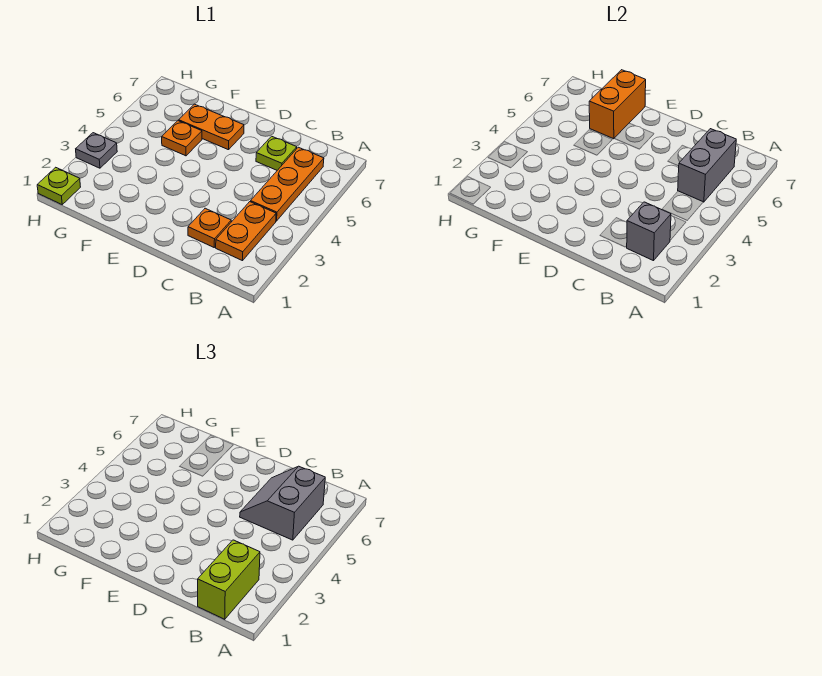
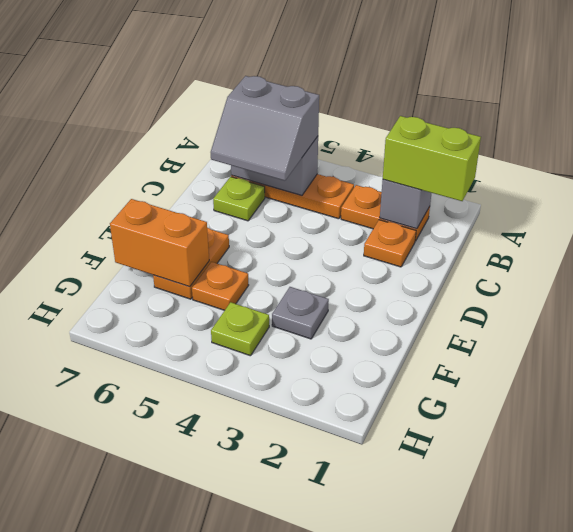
lime 1x1 plate [37,167,80,204] -> lime 1x1 plate moved to [211,302,269,356]
grey 1x1 plate [76,133,117,168] -> grey 1x1 plate moved to [272,287,329,339]

